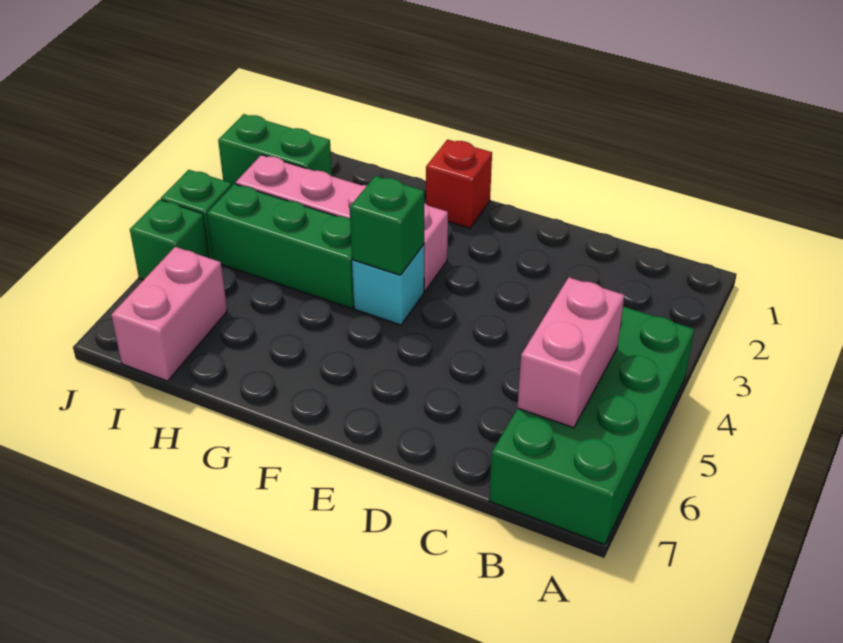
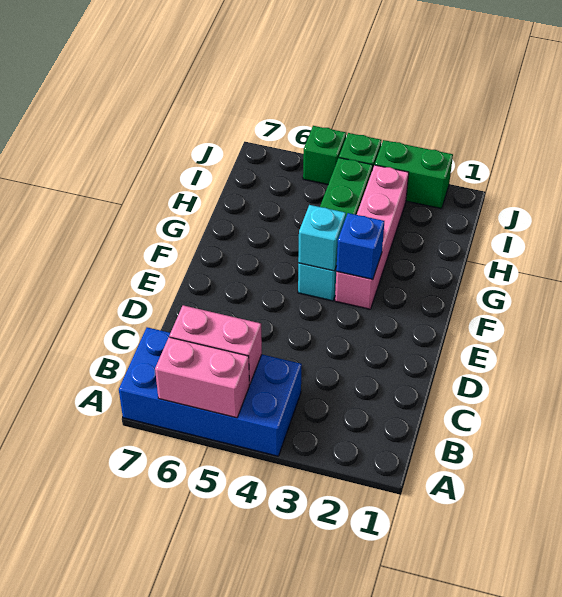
green 2x4 brick [489,307,694,545] -> blue 2x4 brick [119,327,302,456]
red 1x1 brick [426,140,492,228] -> none
none -> blue 1x1 brick [336,213,384,280]
green 1x1 brick [350,176,424,275] -> cyan 1x1 brick [298,205,346,271]
green 1x2 brick [218,114,332,185] -> green 1x2 brick turned to [375,140,453,209]
pink 1x2 brick [111,247,227,381] -> pink 1x2 brick moved to [155,337,249,418]

